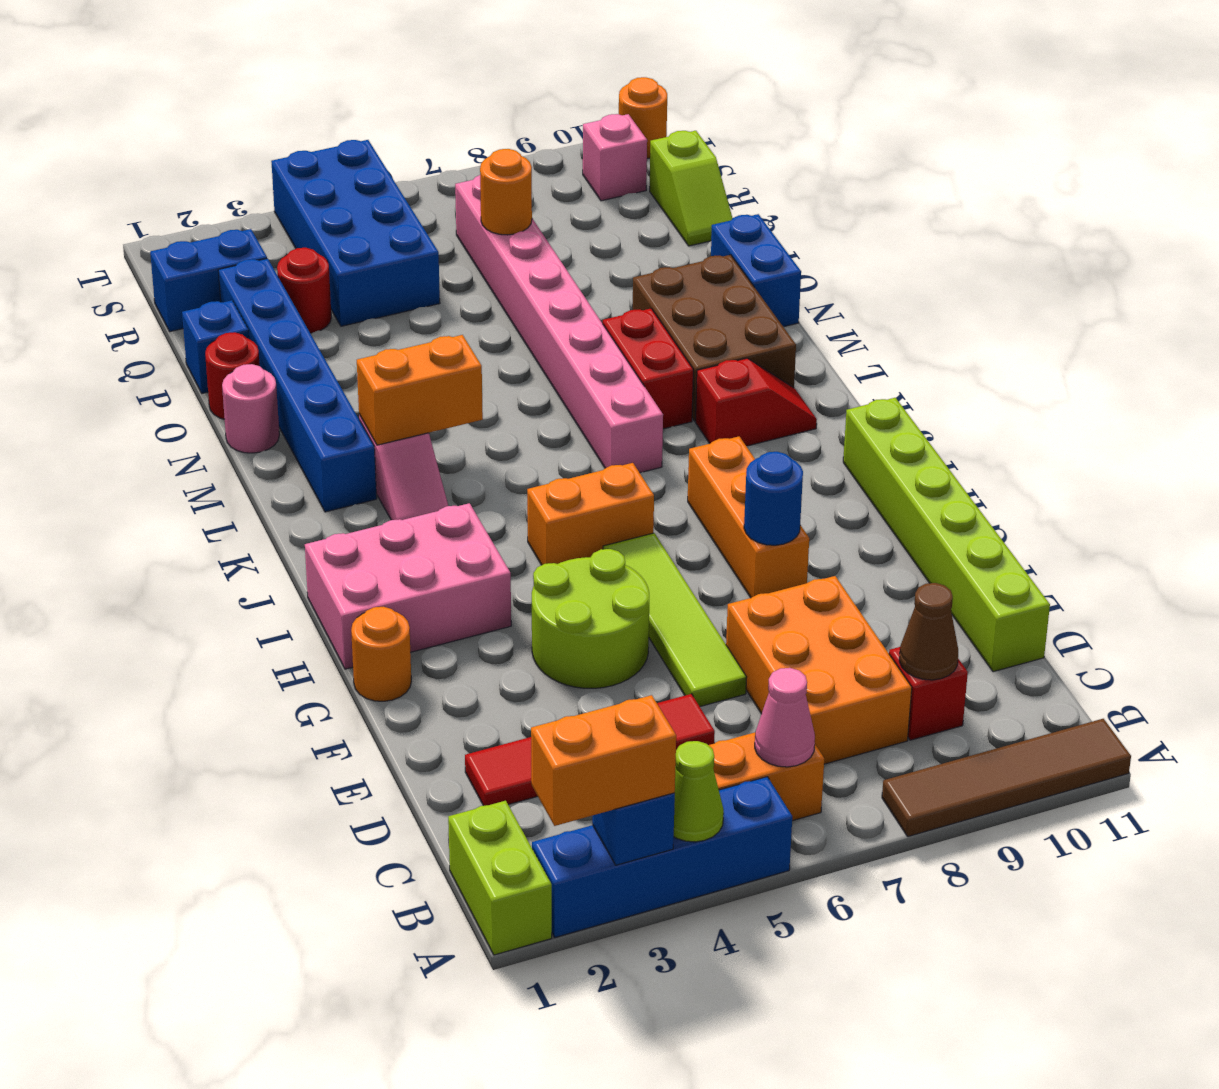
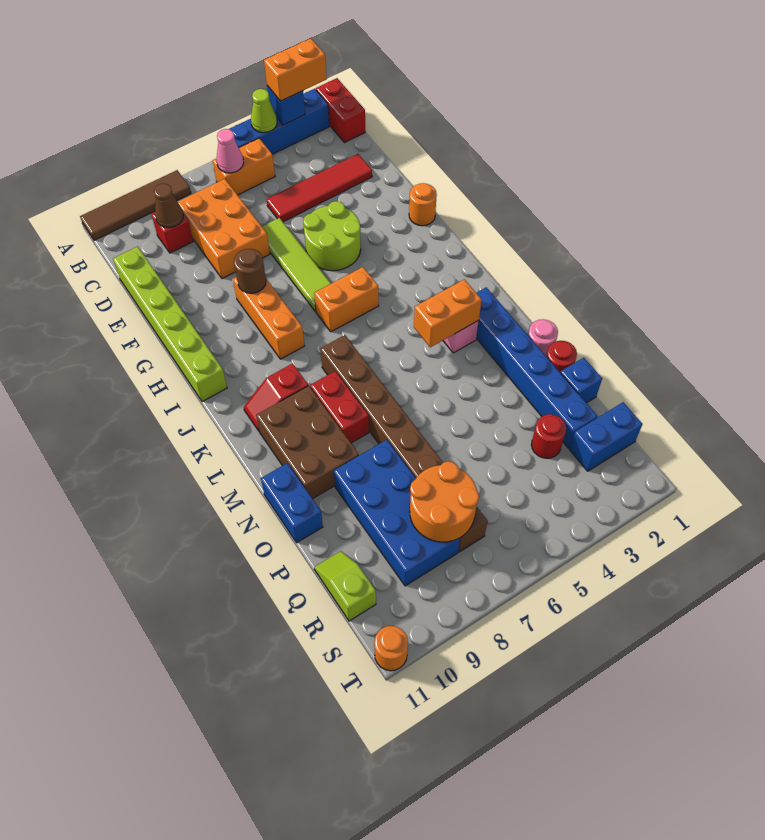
lime 1x2 brick [448,801,552,955] -> red 1x2 brick [316,78,365,143]
blue 1x1 round brick [744,452,803,545] -> brown 1x1 round brick [234,249,266,293]
pink 2x3 brick [305,503,511,669] -> none
pink 1x8 brick [455,175,663,473] -> brown 1x8 brick [320,335,488,552]
blue 2x4 brick [271,140,440,326] -> blue 2x4 brick moved to [334,440,460,586]
orange 1x1 round brick [480,149,532,235] -> orange 2x2 round brick [410,461,479,542]
pink 1x1 brick [583,114,647,201] -> none

